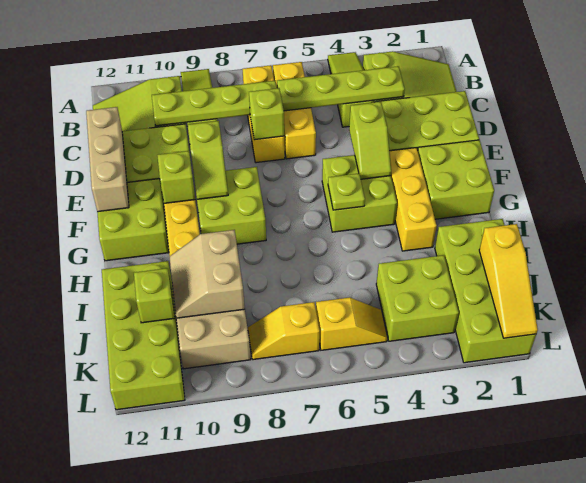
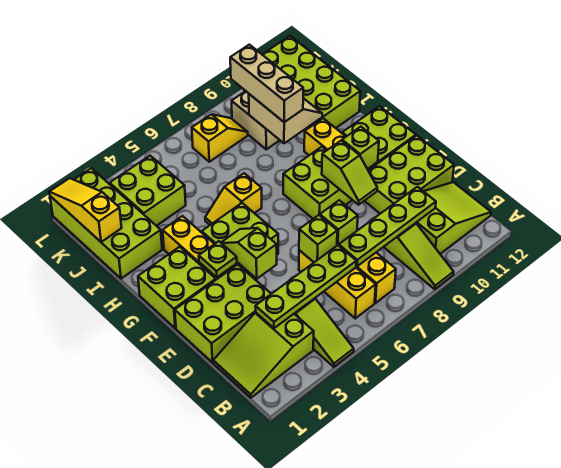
tan 1x3 brick [86,107,129,212] -> tan 1x3 brick moved to [230,45,303,122]
lime 1x2 slope [187,121,228,199] -> lime 1x2 slope turned to [322,141,377,205]
lime 1x1 plate [328,173,365,210] -> lime 1x1 plate moved to [199,241,237,278]
lime 1x1 brick [134,268,175,323] -> lime 1x1 brick moved to [299,215,337,262]
yellow 1x2 slope [316,297,387,350] -> yellow 1x2 slope moved to [205,173,262,225]

